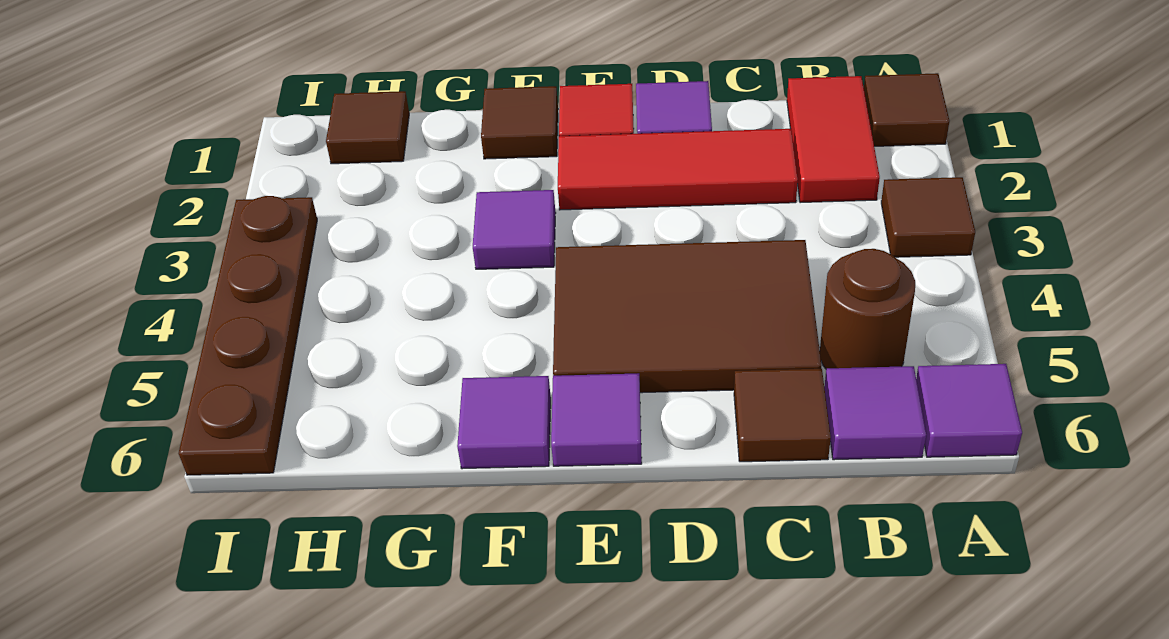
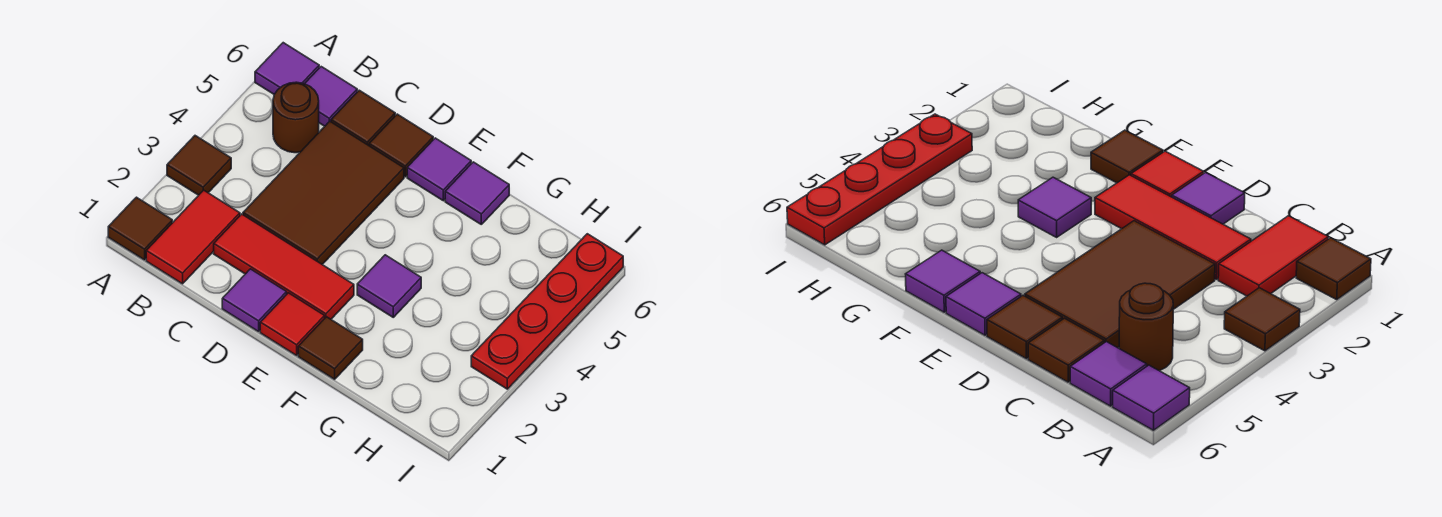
brown 2x3 tile [553,240,821,393] -> brown 2x3 tile turned to [243,121,404,264]
brown 1x1 tile [326,91,409,164] -> brown 1x1 tile moved to [369,114,433,177]
brown 1x4 plate [179,196,317,475] -> red 1x4 plate [471,234,623,389]

